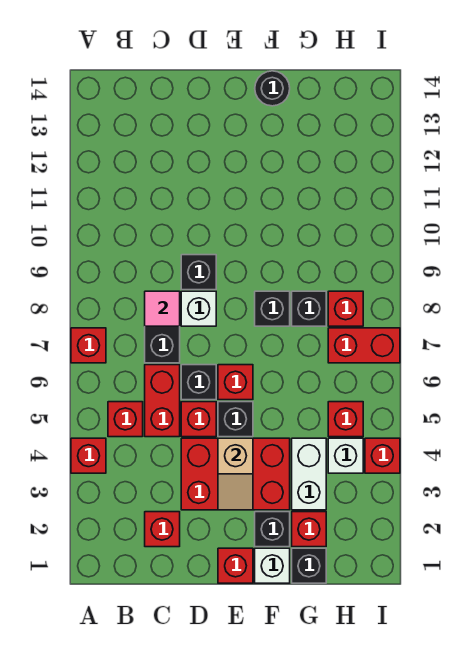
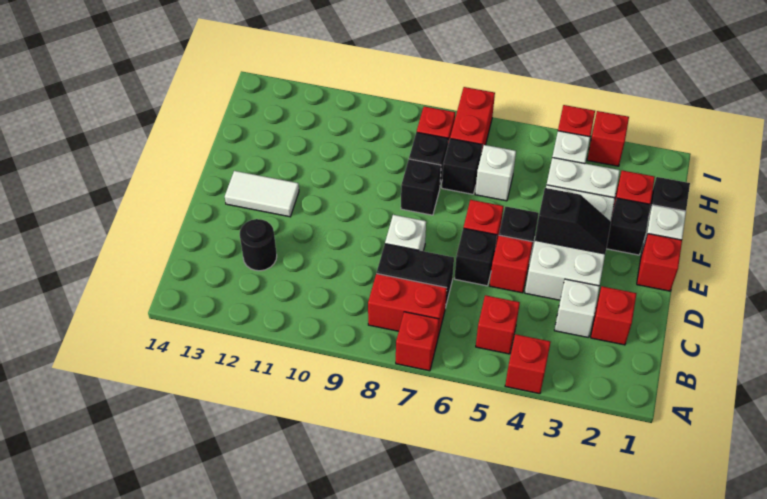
none -> white 1x1 brick [554,279,599,338]
red 1x2 brick [145,365,180,437] -> red 1x2 brick moved to [368,274,447,337]
pink 1x1 tile [145,291,180,326] -> none
red 2x3 brick [181,438,290,510] -> white 2x3 brick [525,185,615,300]
black 1x1 brick [181,255,216,290] -> black 1x1 brick moved to [442,139,482,194]
tan 1x2 slope [218,438,253,510] -> black 1x2 slope [535,188,611,254]
none -> white 1x2 tile [225,171,299,217]
black 1x1 round brick [255,71,290,106] -> black 1x1 round brick moved to [240,219,277,271]
none -> white 1x1 brick [475,145,516,201]
red 1x1 brick [328,402,363,437] -> red 1x1 brick moved to [587,111,629,166]

